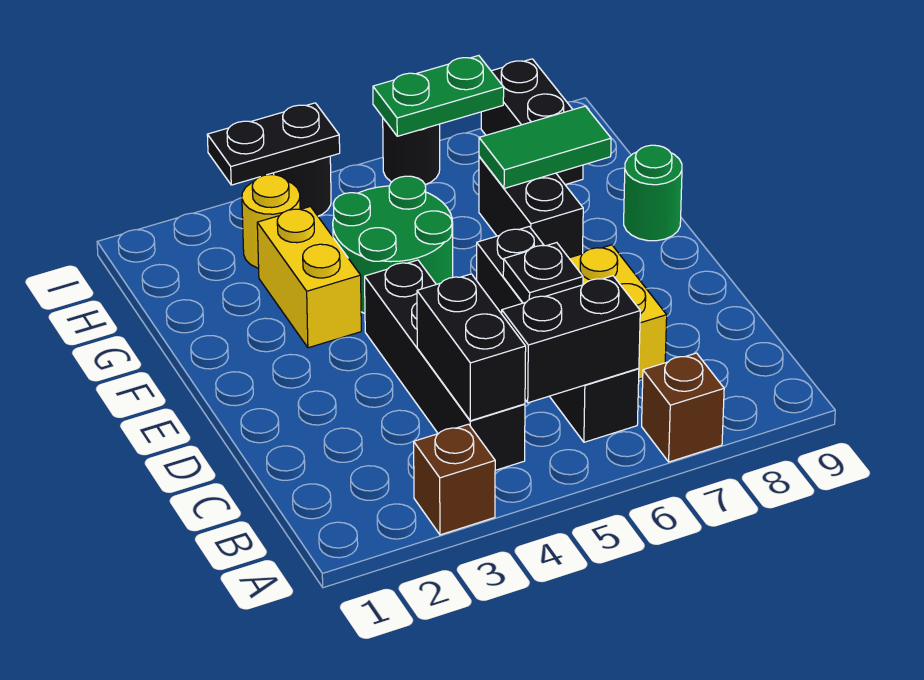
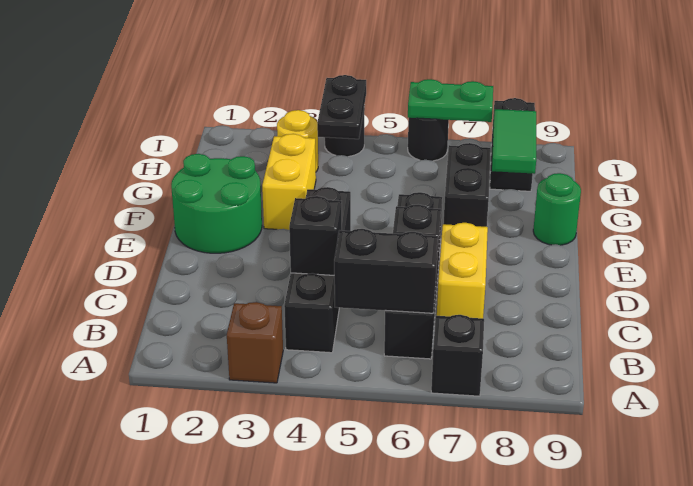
brown 1x1 brick [642,353,724,462] -> black 1x1 brick [431,315,484,396]
black 1x2 brick [417,274,526,421] -> black 1x1 brick [289,196,342,275]
green 2x2 round brick [333,176,453,313] -> green 2x2 round brick moved to [171,154,262,253]
green 1x2 tile [479,106,611,188] -> green 1x2 tile turned to [492,109,536,174]
black 1x2 plate [207,103,340,185] -> black 1x2 plate turned to [317,75,366,139]

